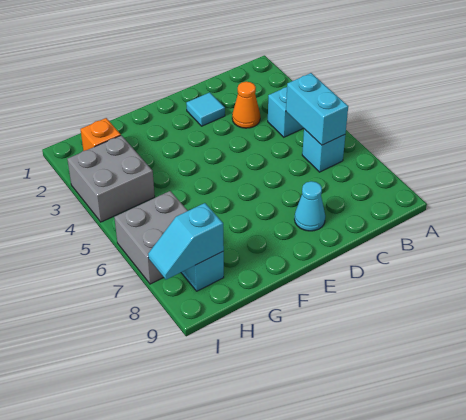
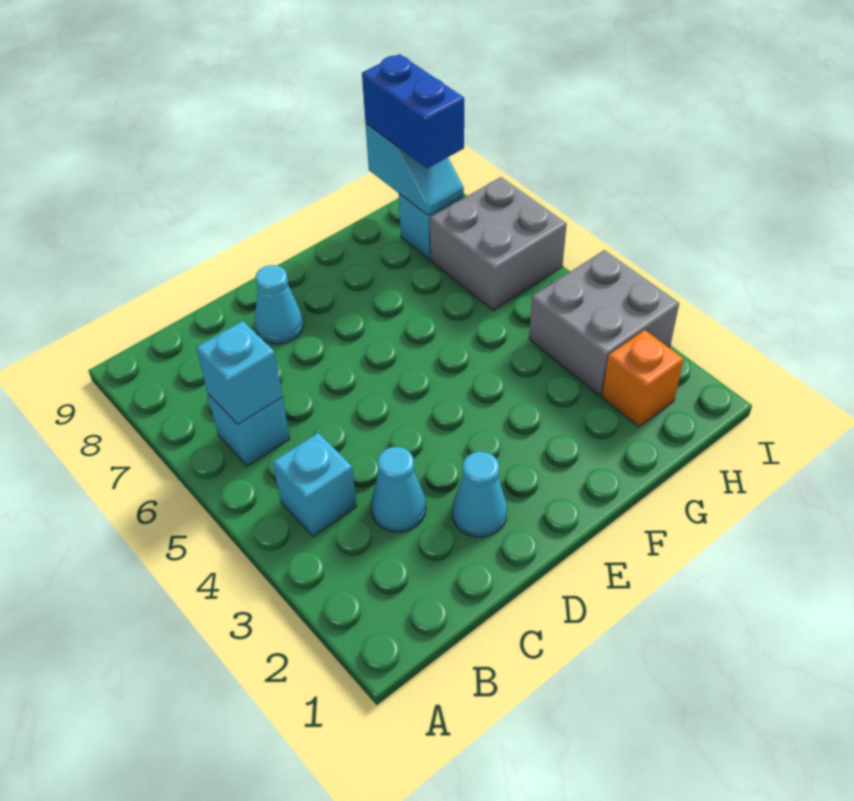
cyan 1x2 brick [286,73,348,145] -> cyan 1x1 brick [196,321,283,424]
orange 1x1 cone [232,82,260,128] -> cyan 1x1 cone [371,447,426,532]
cyan 1x1 tile [186,92,225,126] -> cyan 1x1 cone [452,452,507,537]
cyan 1x2 slope [148,203,224,280] -> cyan 1x2 slope turned to [366,124,464,216]
none -> blue 1x2 brick [362,54,464,168]

